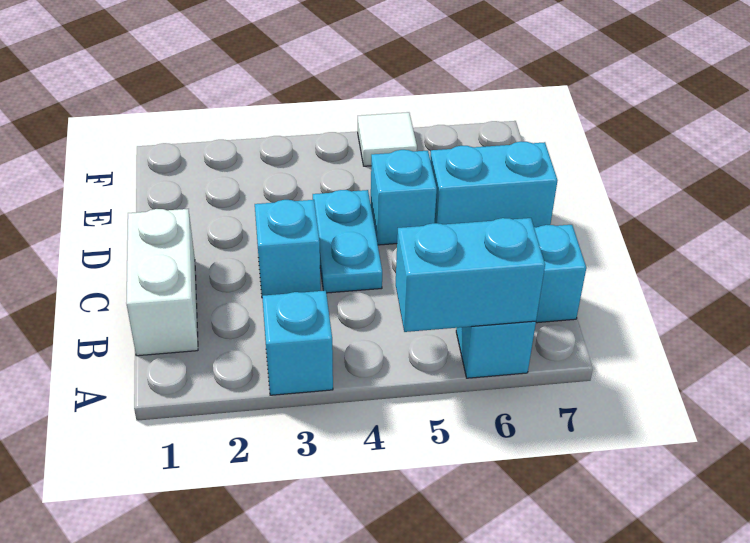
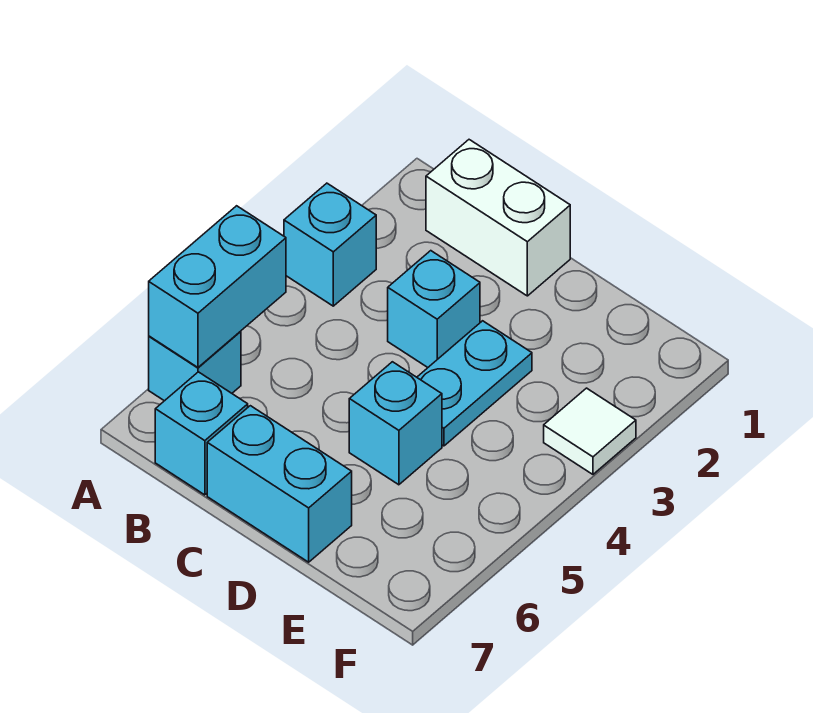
cyan 1x2 plate [313,190,382,293] -> cyan 1x2 plate turned to [417,321,532,446]
cyan 1x2 brick [430,141,558,227] -> cyan 1x2 brick turned to [207,406,352,562]
white 1x1 tile [358,112,417,166] -> white 1x1 tile moved to [544,388,636,474]

